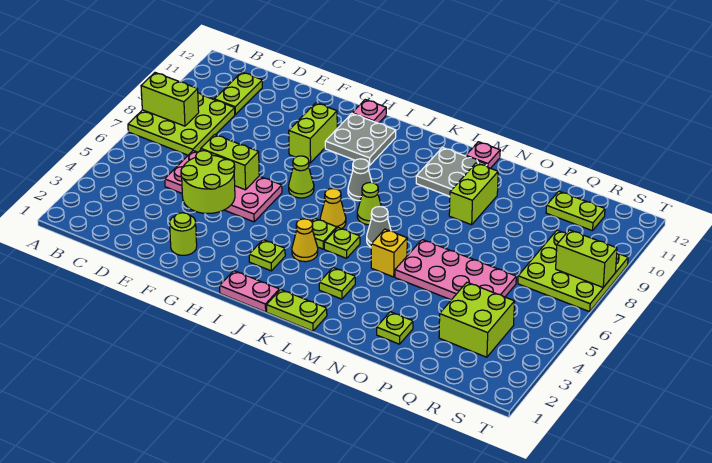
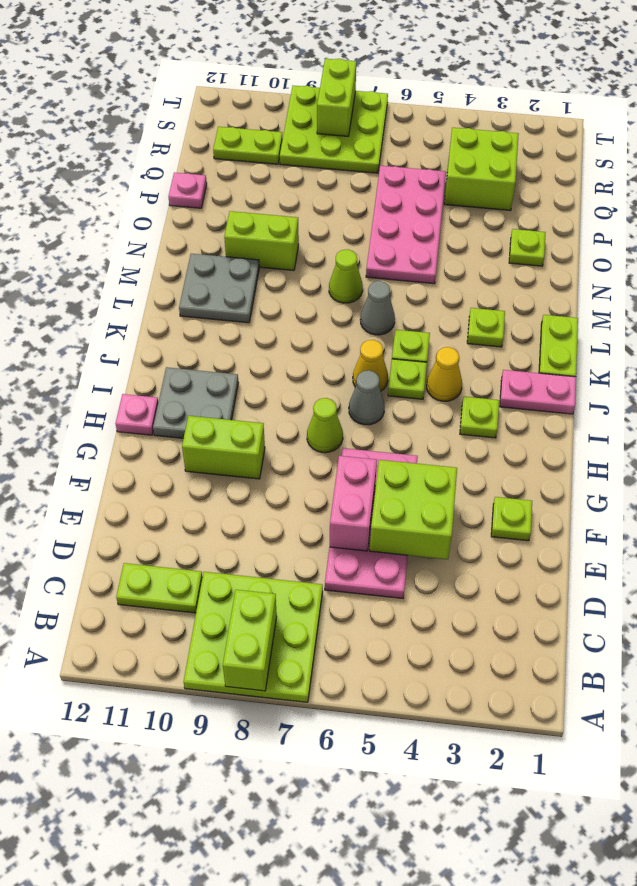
lime 2x2 round brick [181,151,235,213] -> lime 2x2 brick [370,460,457,560]
lime 1x2 brick [201,135,259,190] -> pink 1x2 brick [330,456,377,551]
lime 1x1 round brick [170,213,197,255] -> lime 1x1 plate [491,497,532,541]
pink 1x2 plate [220,271,279,312] -> pink 1x2 plate turned to [500,370,576,414]
grey 1x1 cone [348,159,372,201] -> grey 1x1 cone moved to [349,370,385,425]
lime 1x1 cone [357,182,381,225] -> lime 1x1 cone moved to [329,249,363,303]
yellow 1x1 brick [371,229,407,277] -> none
pink 1x1 plate [466,142,500,168] -> pink 1x1 plate moved to [168,173,207,208]
lime 1x2 plate [546,191,605,231] -> lime 1x2 plate turned to [213,127,283,164]

